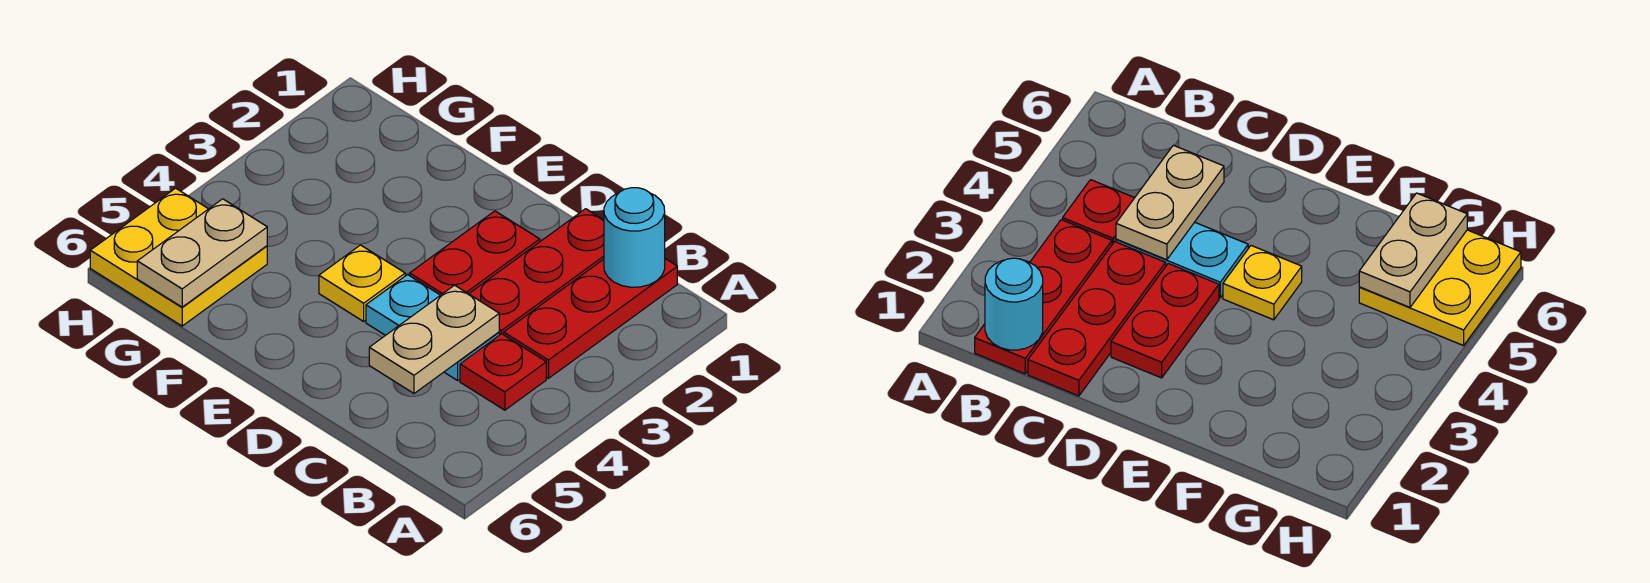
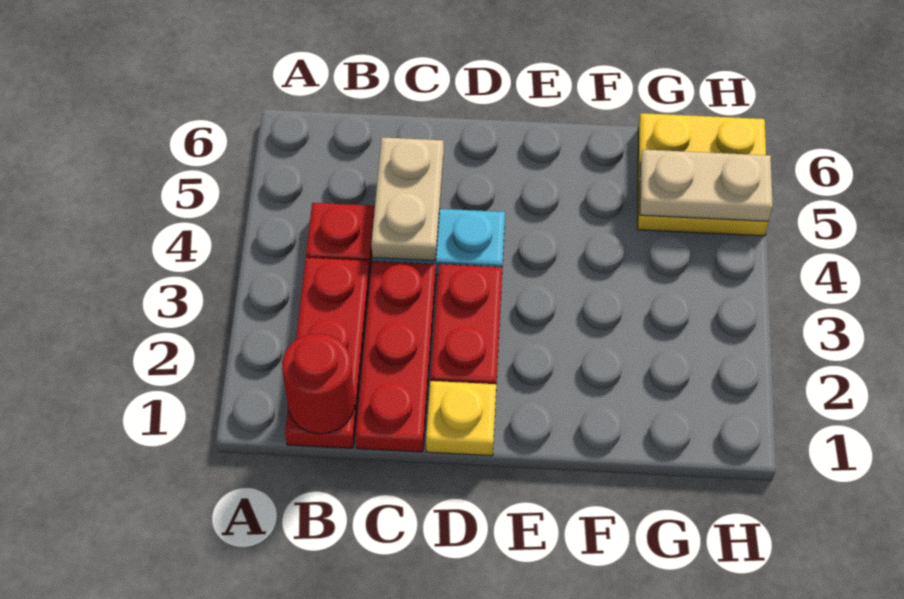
cyan 1x1 round brick [604,188,665,287] -> red 1x1 round brick [282,333,355,434]
yellow 1x1 plate [319,245,405,321] -> yellow 1x1 plate moved to [426,381,496,456]
tan 1x2 plate [137,199,267,307] -> tan 1x2 plate turned to [640,150,773,222]

